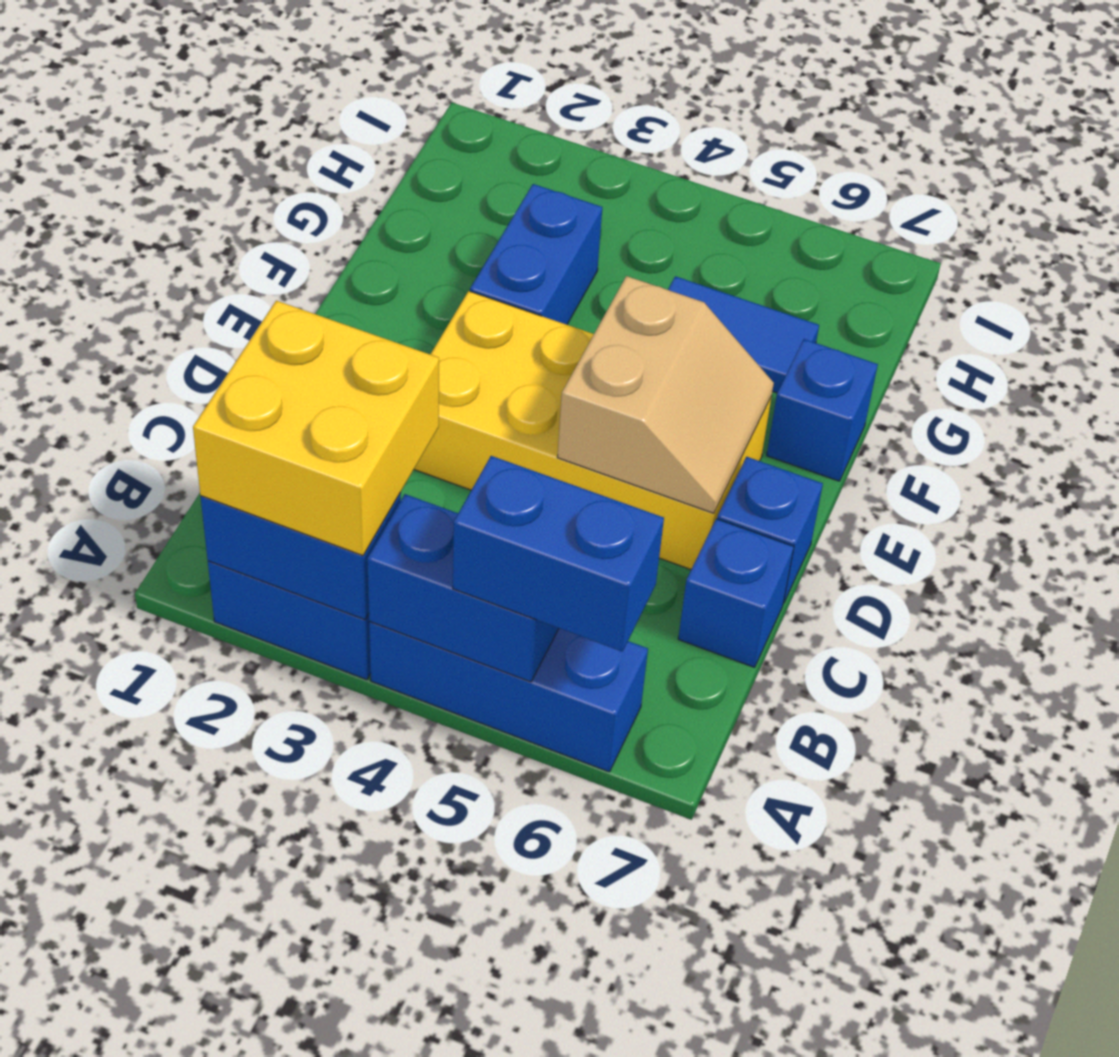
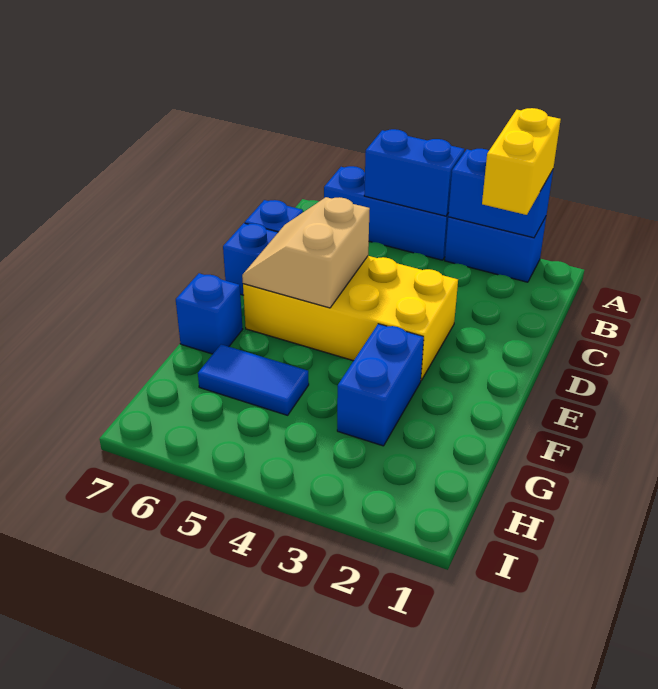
yellow 2x2 brick [193,301,439,556] -> yellow 1x2 brick [482,108,561,215]
blue 1x2 brick [453,456,664,652] -> none

